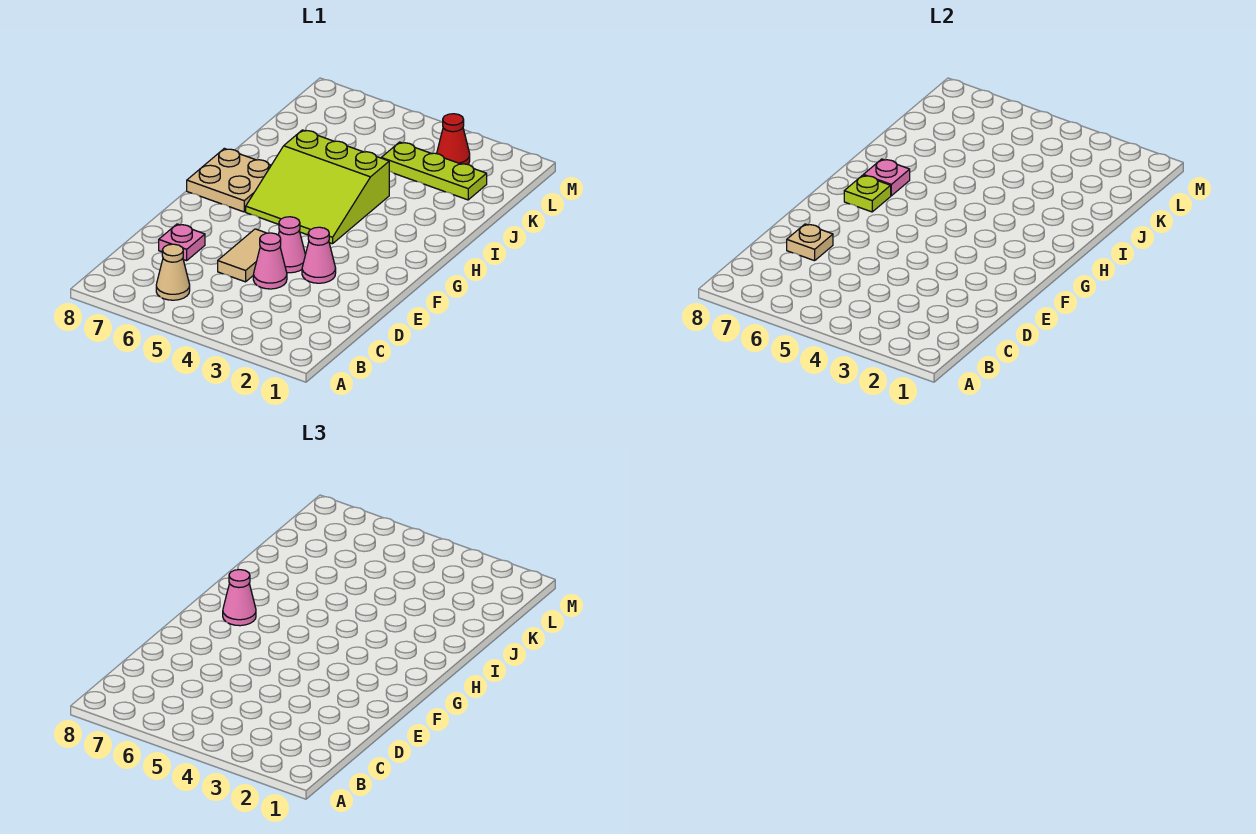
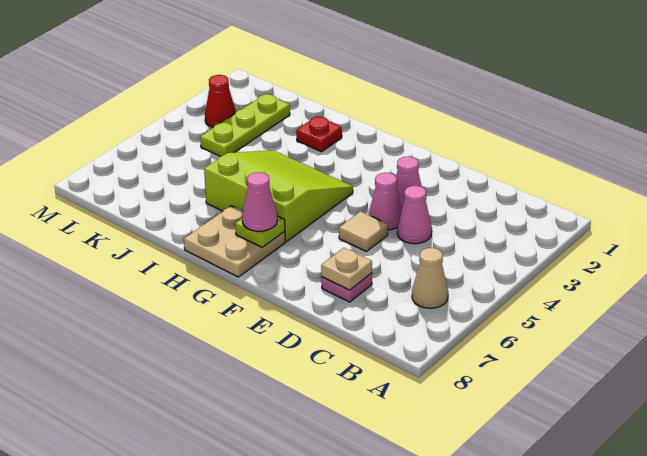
tan 1x2 tile [218,229,266,282] -> tan 1x1 tile [339,211,388,252]
lime 3x3 slope [246,130,389,244] -> lime 3x3 slope turned to [204,150,353,242]
pink 1x1 plate [863,159,910,196] -> none
none -> red 1x1 plate [296,116,342,152]

